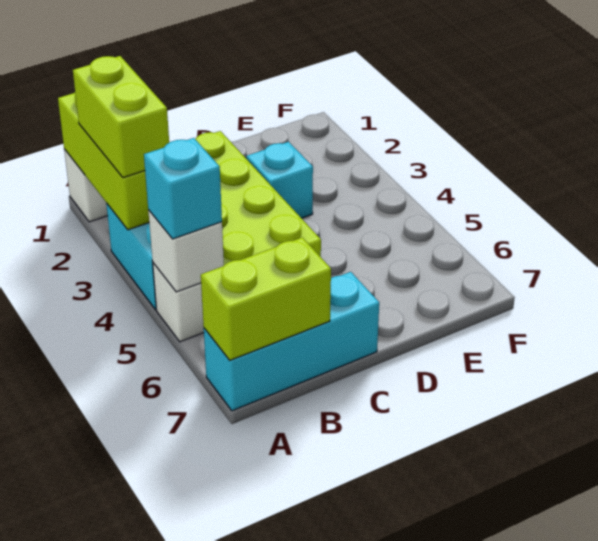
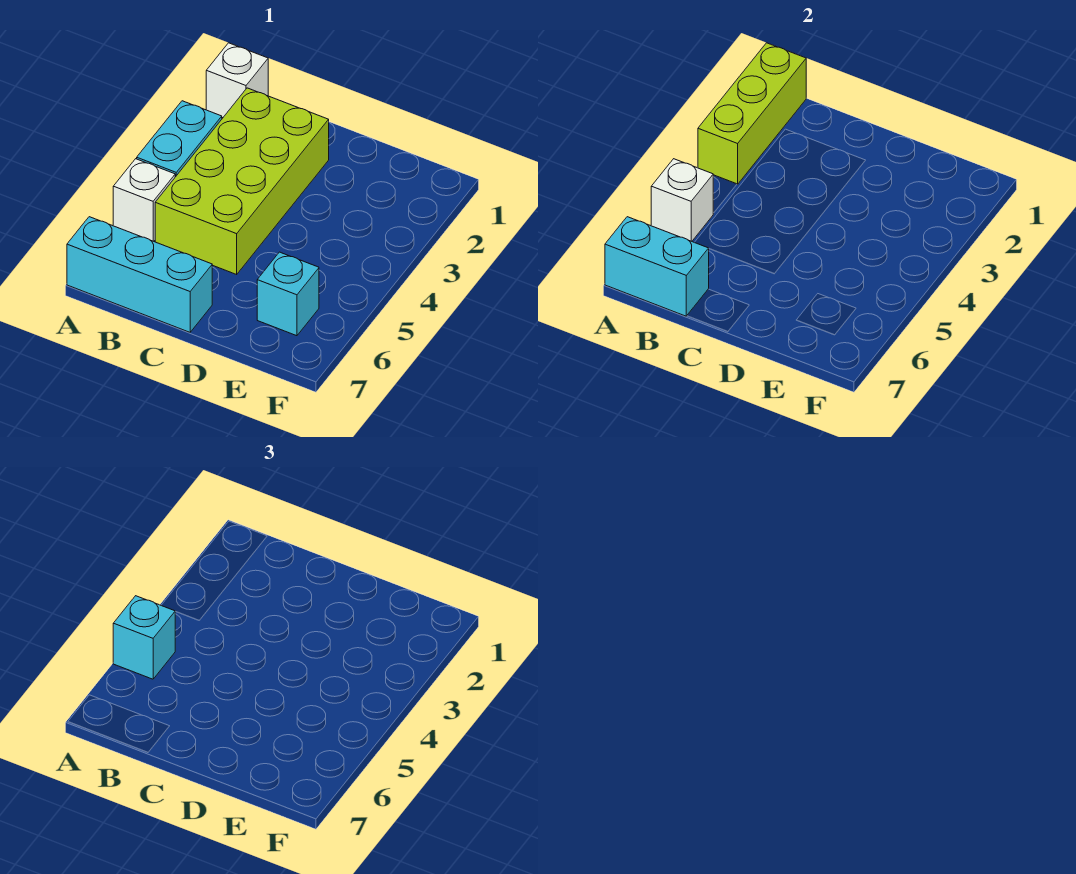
lime 1x2 brick [73,56,169,178] -> none
lime 1x2 brick [201,237,331,360] -> cyan 1x2 brick [605,217,709,316]
cyan 1x1 brick [246,142,313,218] -> cyan 1x1 brick moved to [257,252,319,336]

